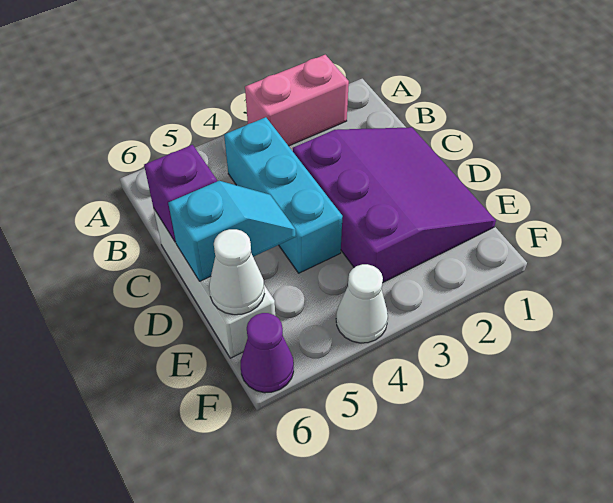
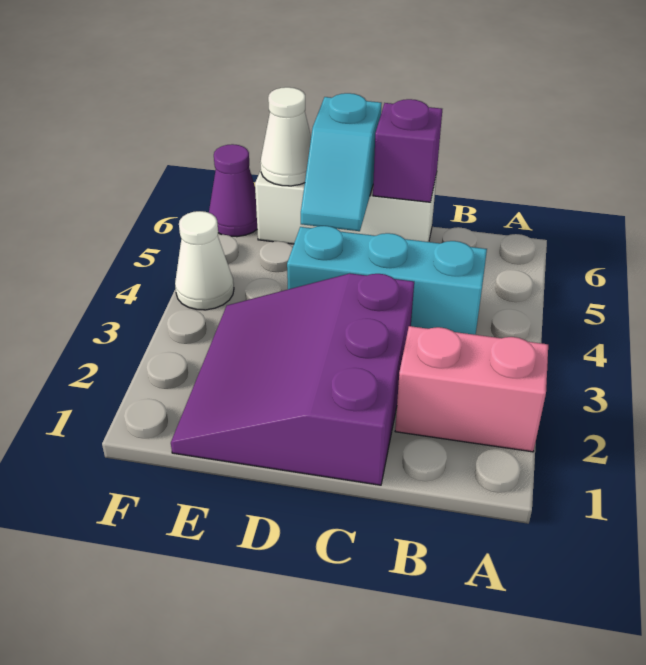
pink 1x2 brick [245,55,349,146] -> pink 1x2 brick turned to [395,326,548,452]
purple 3x3 slope [293,127,496,283] -> purple 3x3 slope turned to [171,273,414,485]

